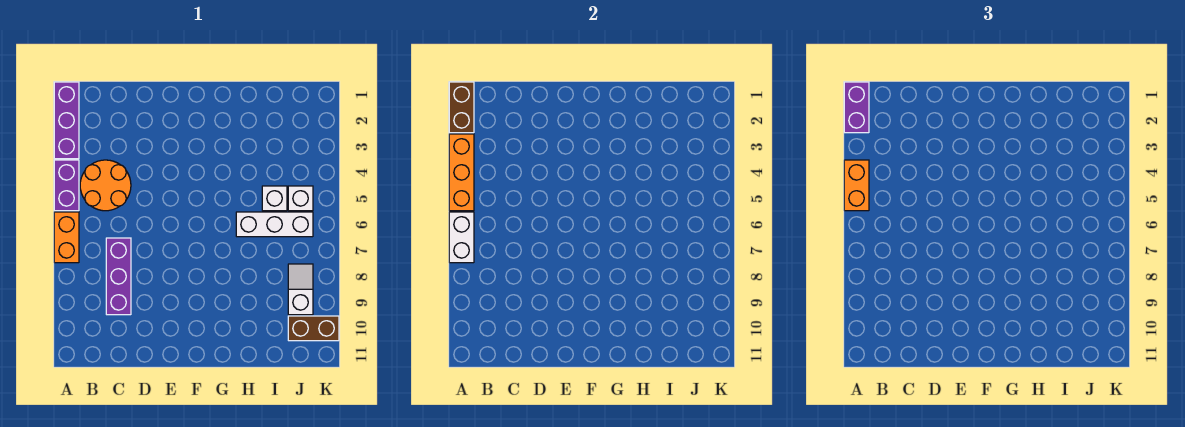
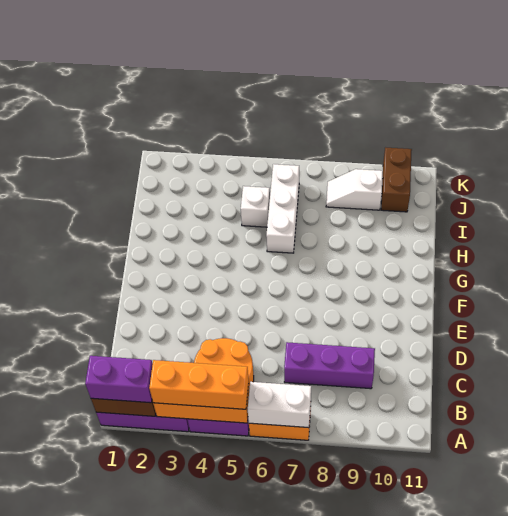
orange 1x2 brick [844,160,869,211] -> orange 1x3 brick [149,360,249,409]
white 1x1 brick [288,186,313,211] -> none

